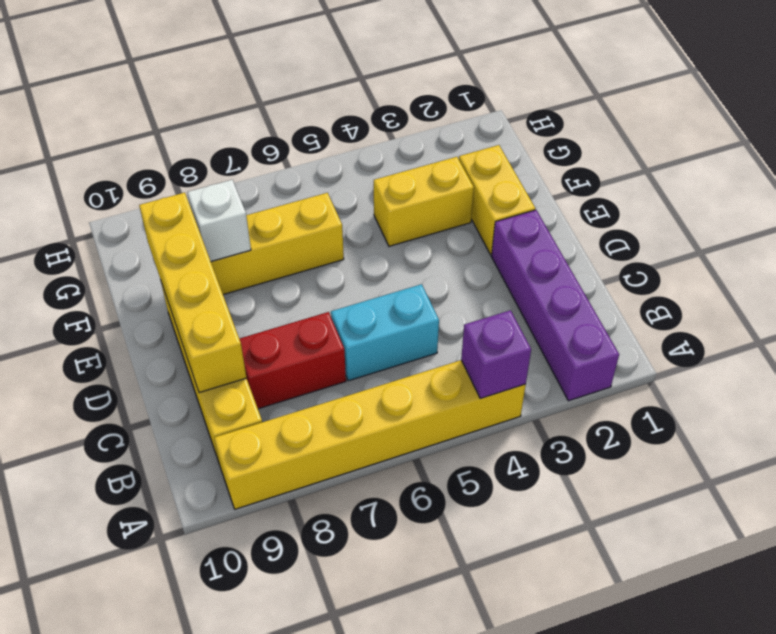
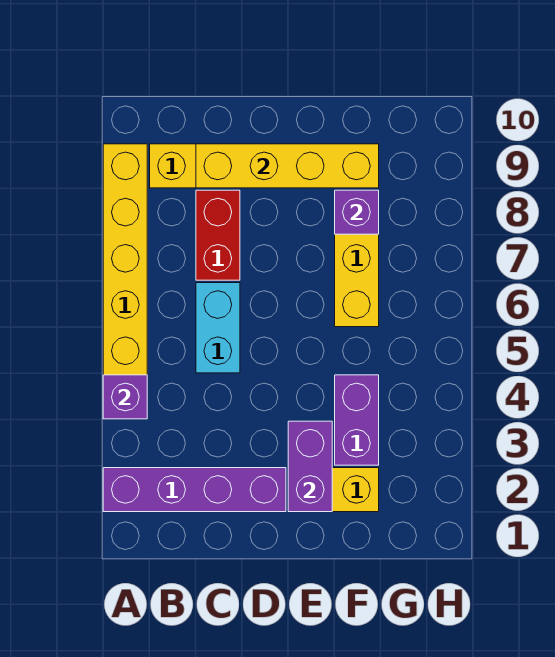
none -> purple 1x2 brick [288,421,332,512]
yellow 1x2 brick [374,157,474,246] -> purple 1x2 brick [335,375,379,465]
white 1x1 brick [187,180,251,262] -> purple 1x1 brick [335,190,379,234]

